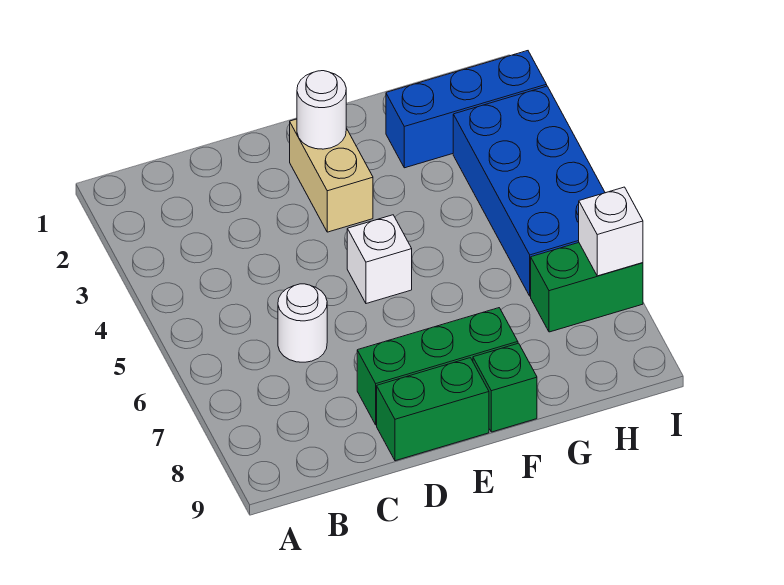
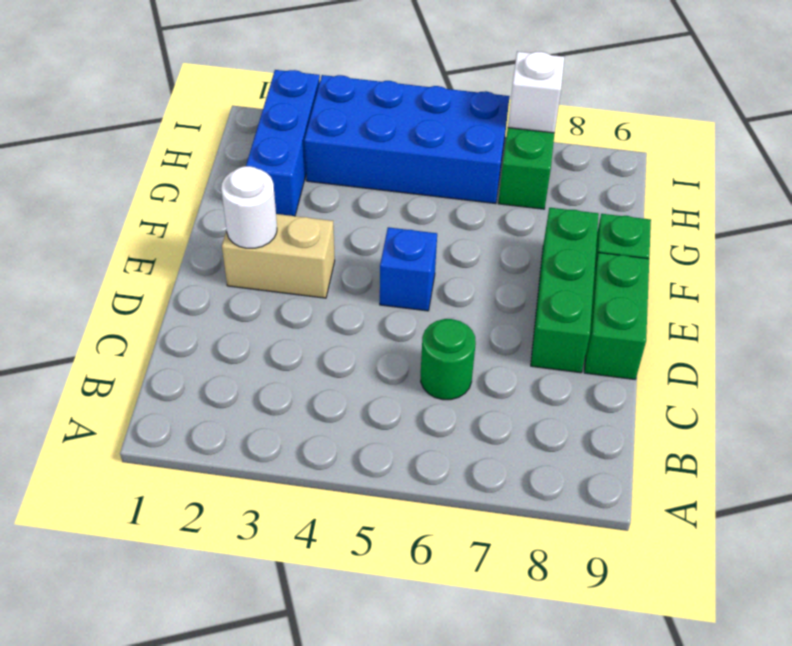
white 1x1 round brick [278,284,327,362] -> green 1x1 round brick [421,319,476,400]
white 1x1 brick [347,215,412,304] -> blue 1x1 brick [380,227,437,311]

